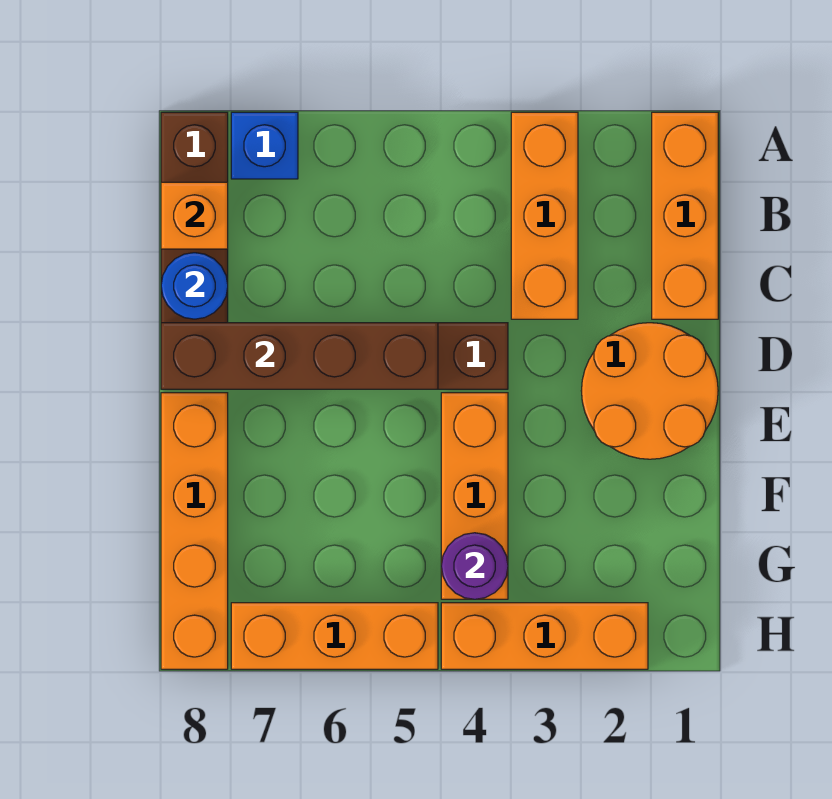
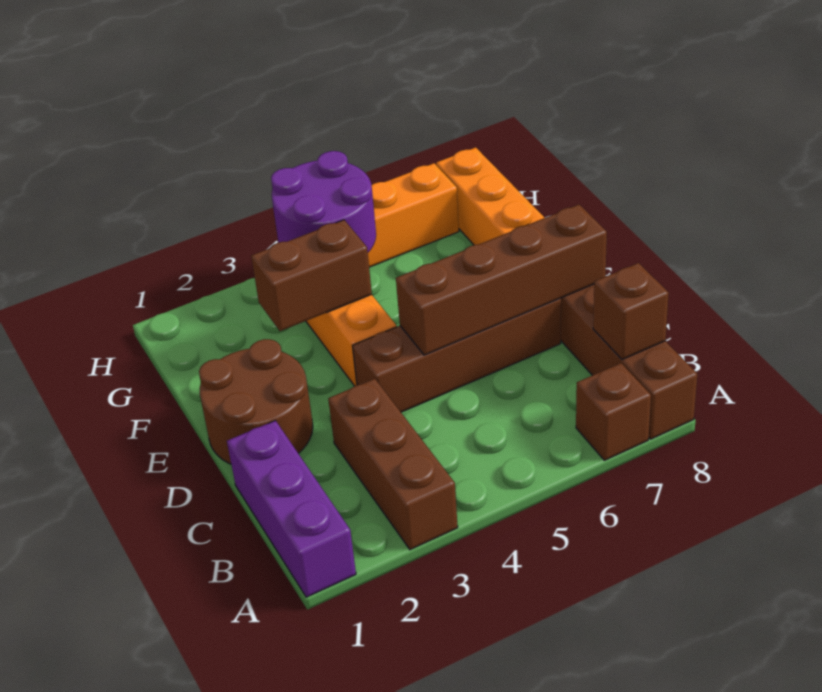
orange 1x3 brick [652,112,718,319] -> purple 1x3 brick [227,420,356,597]
orange 1x3 brick [511,112,578,319] -> brown 1x3 brick [328,379,458,550]
blue 1x1 brick [231,112,298,179] -> brown 1x1 brick [576,363,651,460]
orange 1x1 brick [161,182,228,249] -> brown 1x1 brick [593,263,669,360]
blue 1x1 round brick [161,253,228,319] -> none
orange 2x2 round brick [581,323,718,459] -> brown 2x2 round brick [199,339,313,464]
none -> brown 1x2 brick [251,220,372,331]
purple 1x1 round brick [441,533,508,599] -> purple 2x2 round brick [271,151,376,252]
orange 1x3 brick [441,603,648,669] -> none

